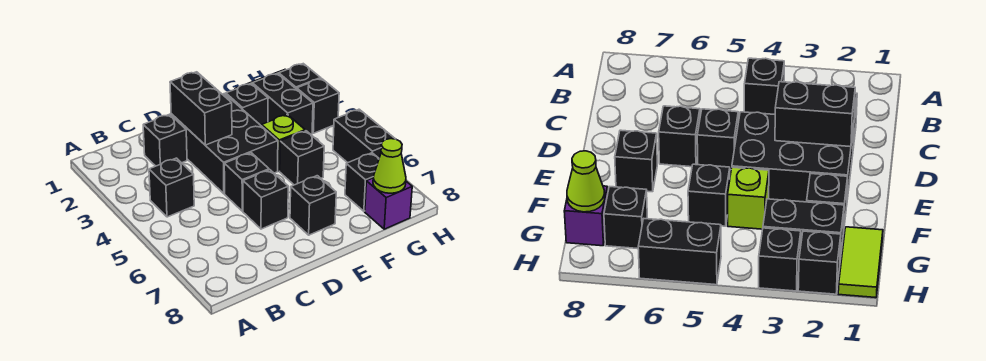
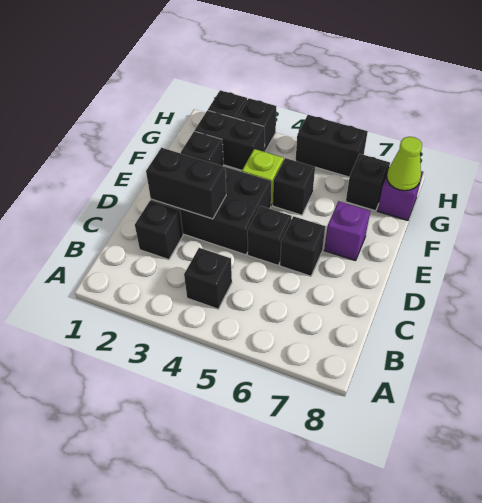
black 1x1 brick [290,176,336,235] -> purple 1x1 brick [324,201,370,261]
lime 1x2 tile [838,227,883,298] -> none

